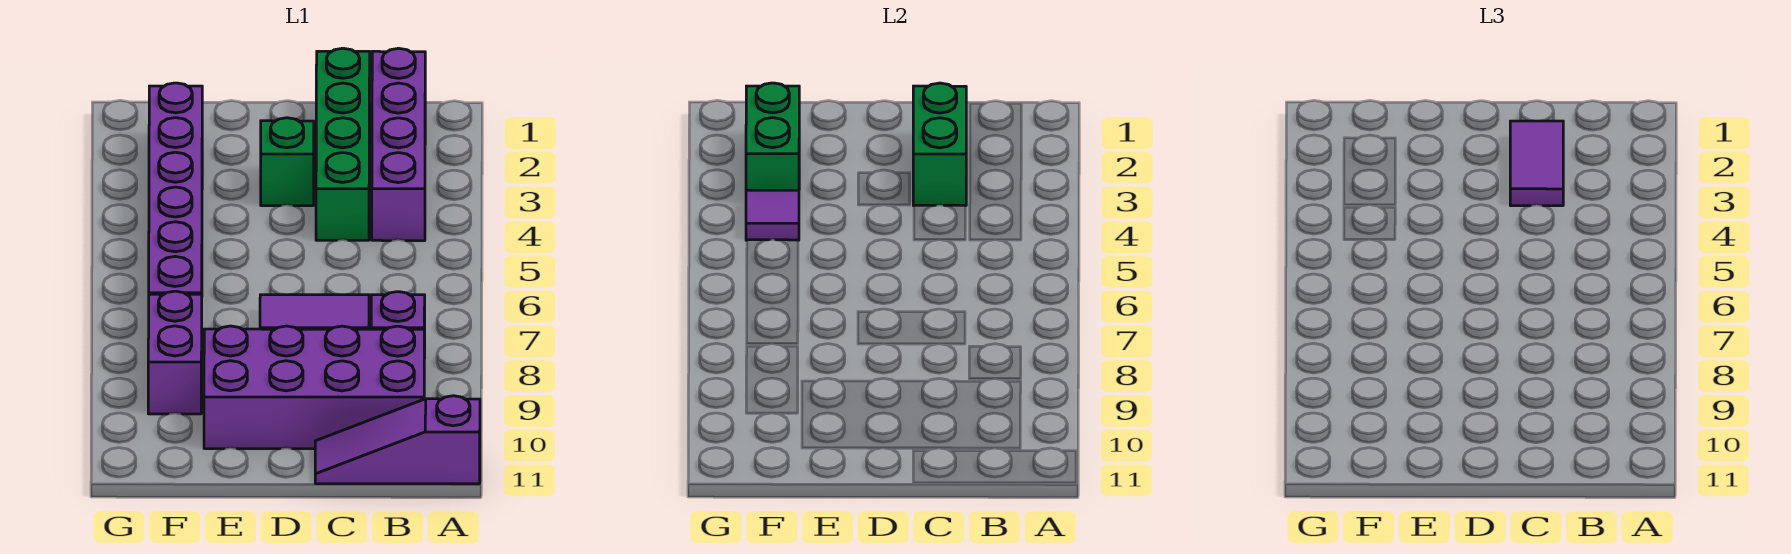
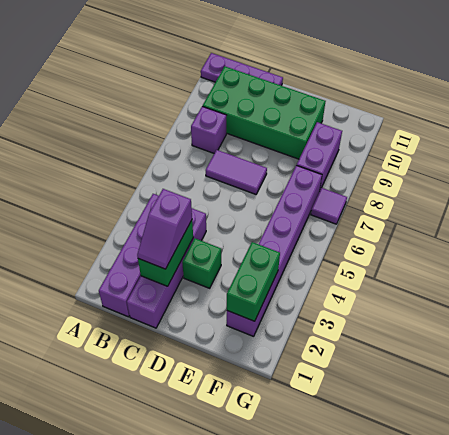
purple 1x3 slope [315,396,480,484] -> purple 1x3 plate [201,53,283,86]
purple 2x4 brick [204,326,424,449] -> green 2x4 brick [203,67,326,159]
green 1x4 brick [316,48,370,240] -> purple 1x4 brick [127,208,206,328]
purple 1x2 tile [1510,121,1563,206] -> purple 1x2 slope [137,189,192,269]
purple 1x1 tile [746,190,799,240] -> purple 1x1 tile moved to [311,188,347,224]

